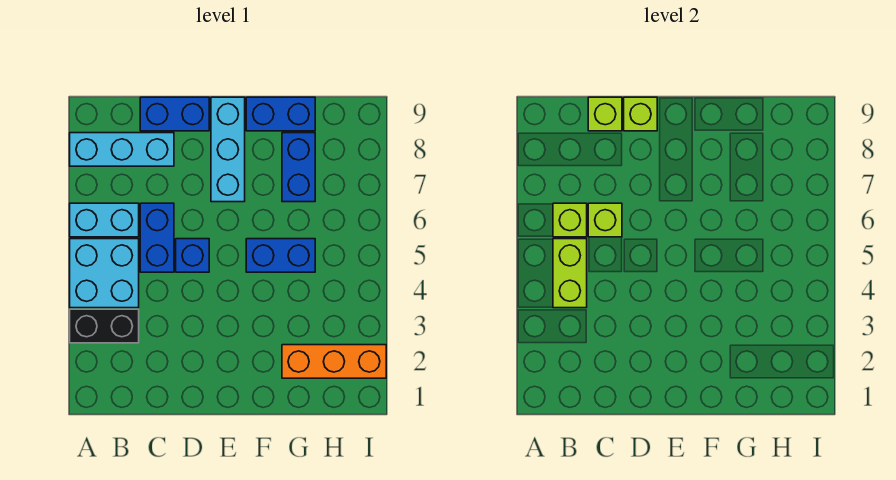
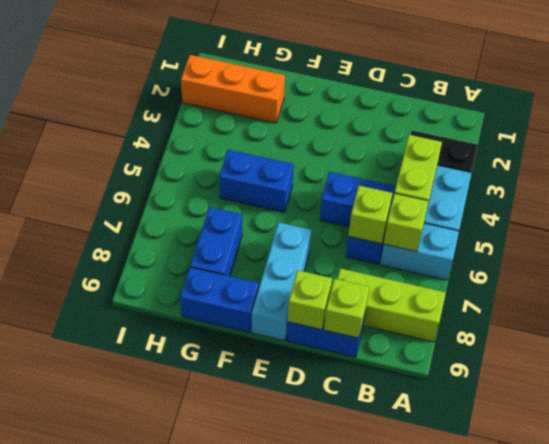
cyan 1x3 brick [70,133,174,166] -> lime 1x3 brick [337,268,446,342]

